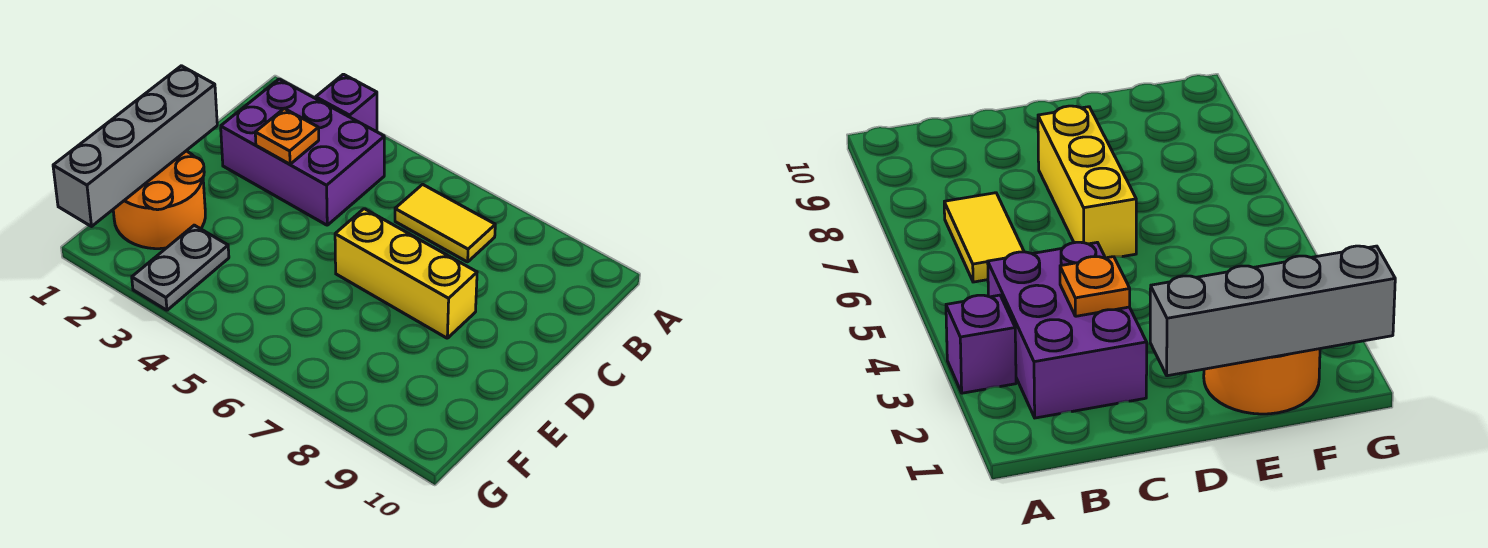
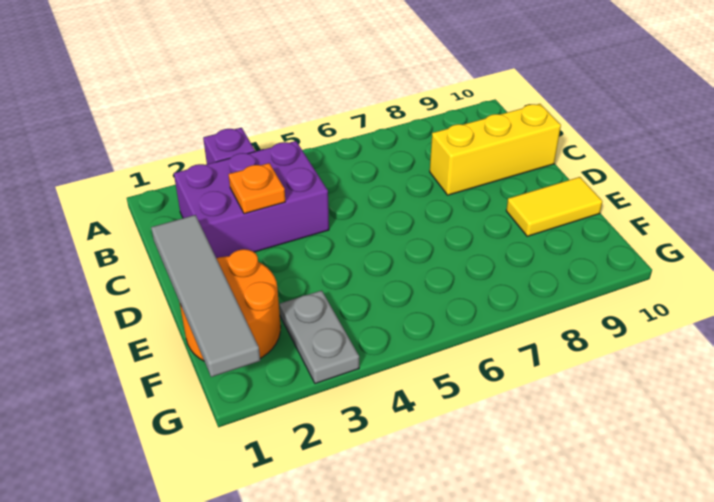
yellow 1x2 tile [395,184,495,262] -> yellow 1x2 tile moved to [506,177,603,236]
grey 1x4 brick [53,66,217,226] -> grey 1x4 tile [151,215,260,377]
yellow 1x3 brick [335,209,477,338] -> yellow 1x3 brick moved to [430,104,561,195]

